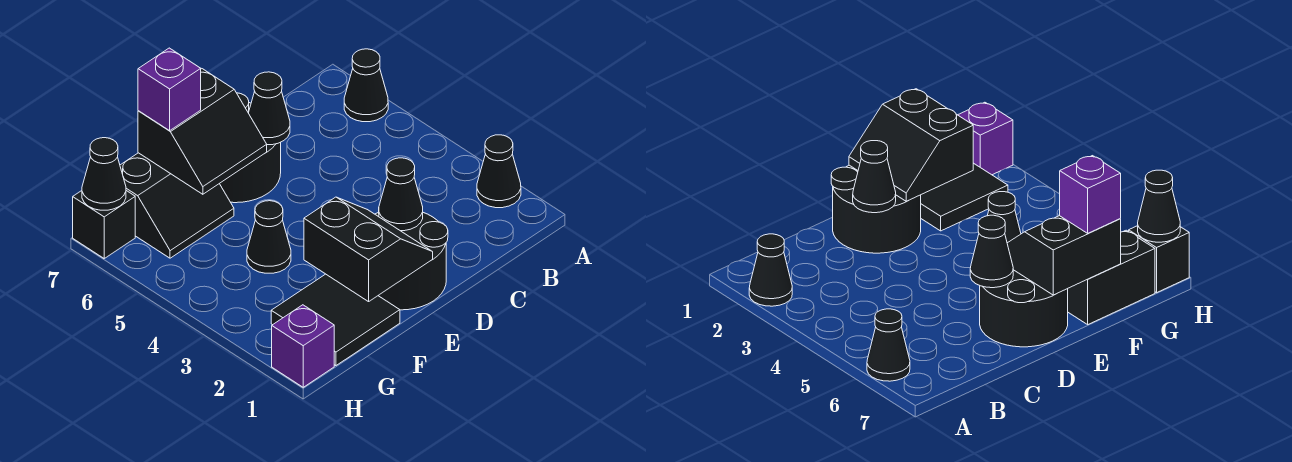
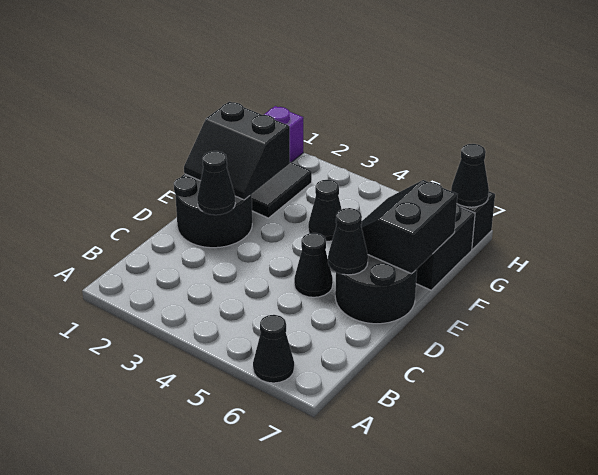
black 1x1 cone [477,135,521,208] -> black 1x1 cone moved to [294,233,333,297]
purple 1x1 brick [138,48,201,131] -> none

